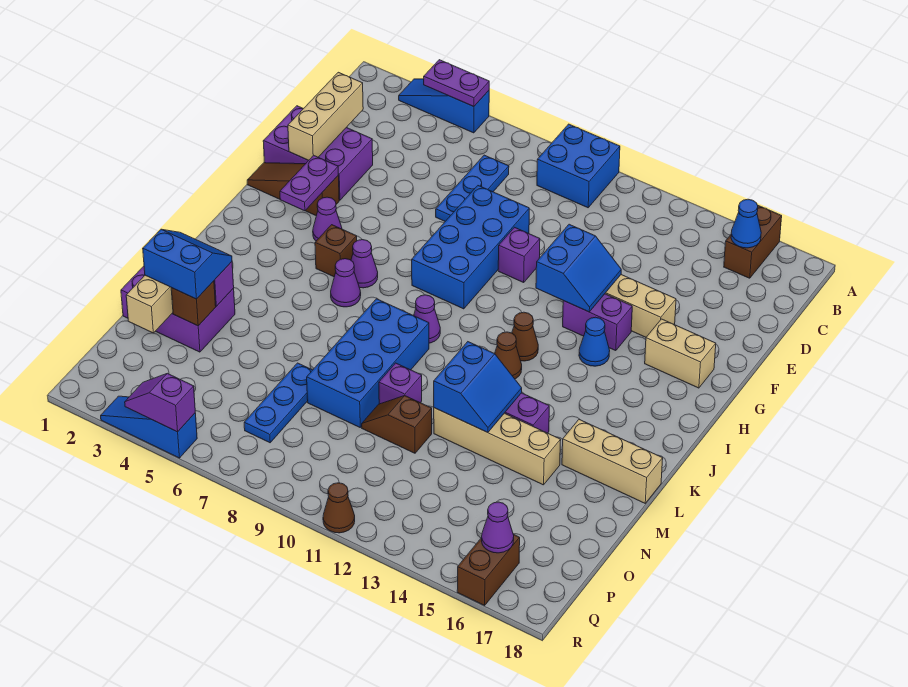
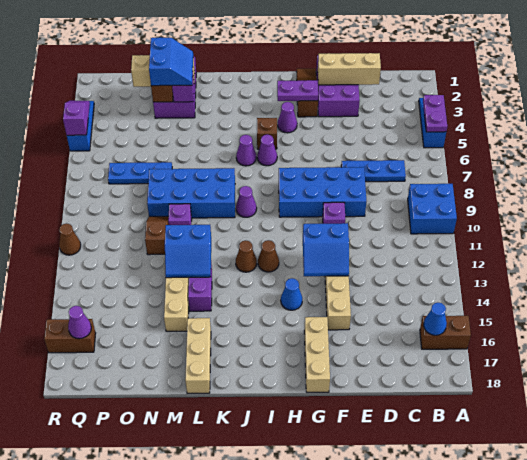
purple 1x2 brick [563,294,632,351] -> none
tan 1x2 brick [645,319,716,388] -> tan 1x3 brick [304,317,330,392]

